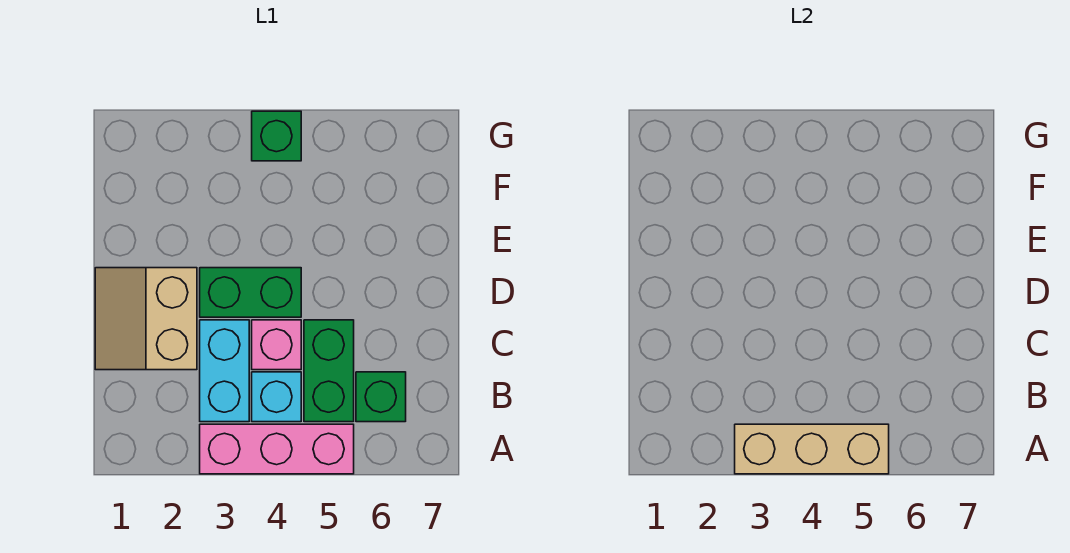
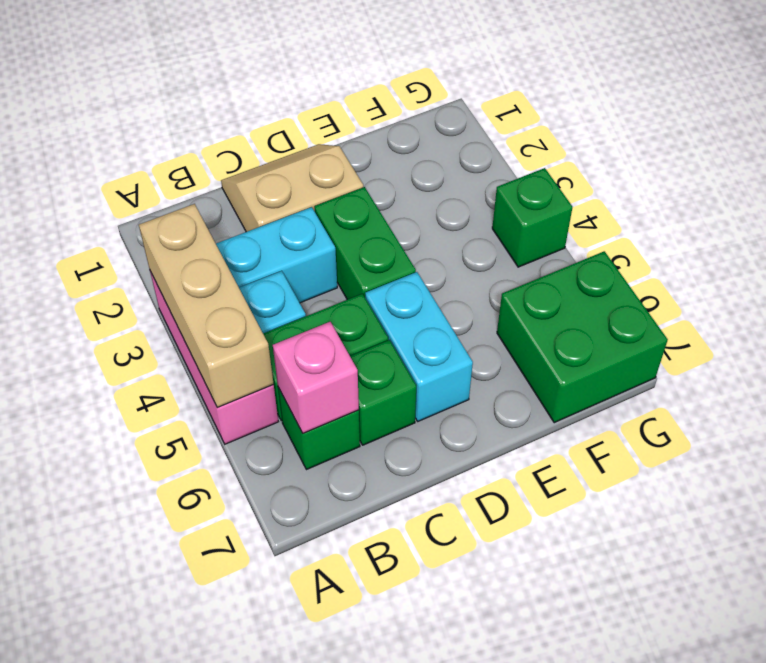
pink 1x1 brick [252,320,301,370] -> pink 1x1 brick moved to [273,322,359,433]
none -> green 1x1 brick [350,340,416,445]
none -> cyan 1x2 brick [365,272,473,421]
none -> green 2x2 brick [497,251,668,423]

